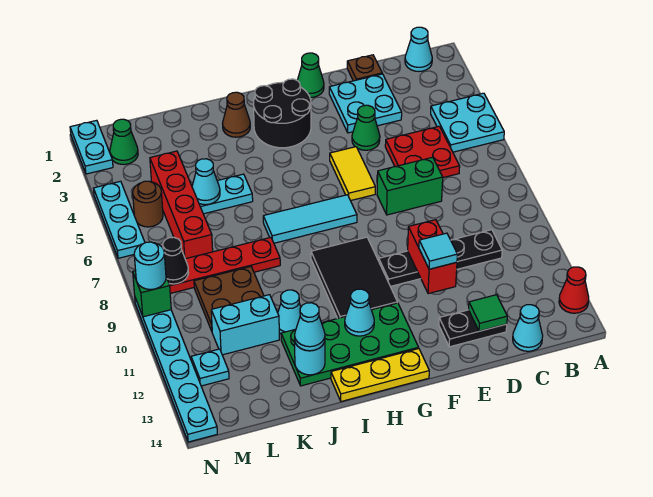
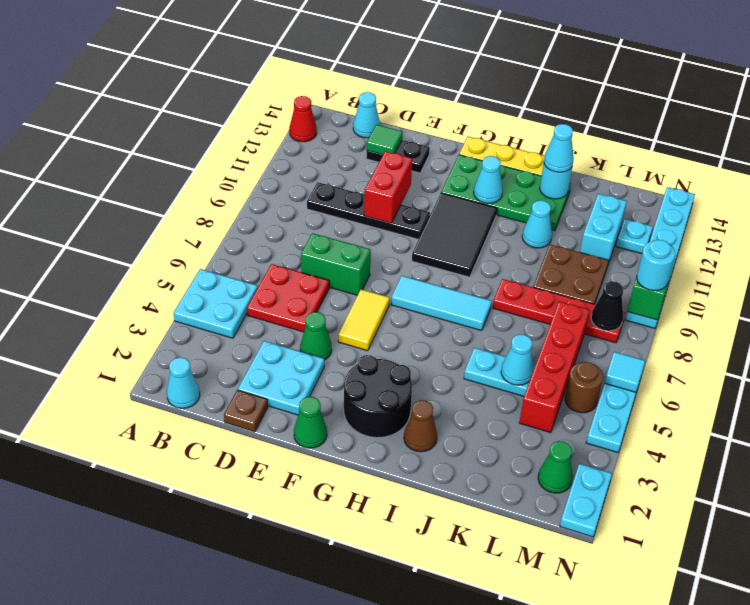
cyan 1x1 tile [419,233,457,269] -> cyan 1x1 tile moved to [605,352,645,392]
cyan 1x2 brick [211,295,279,355] -> cyan 1x2 brick turned to [580,194,627,264]

